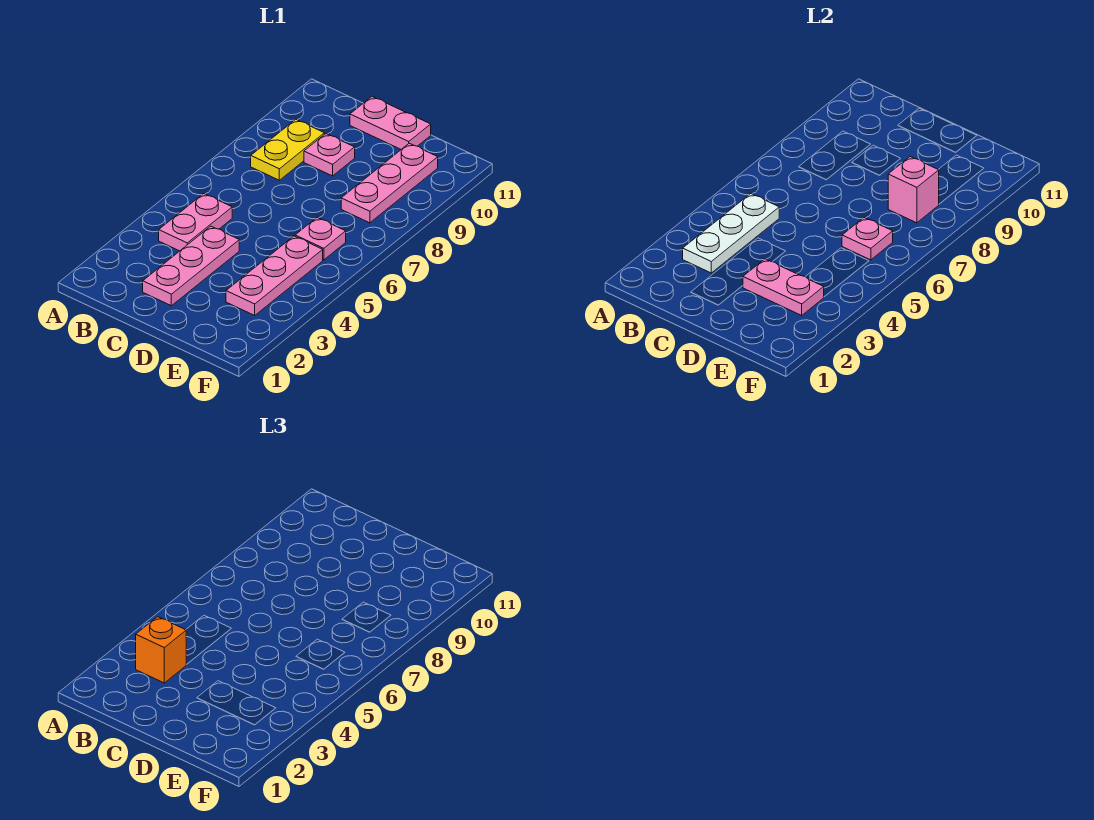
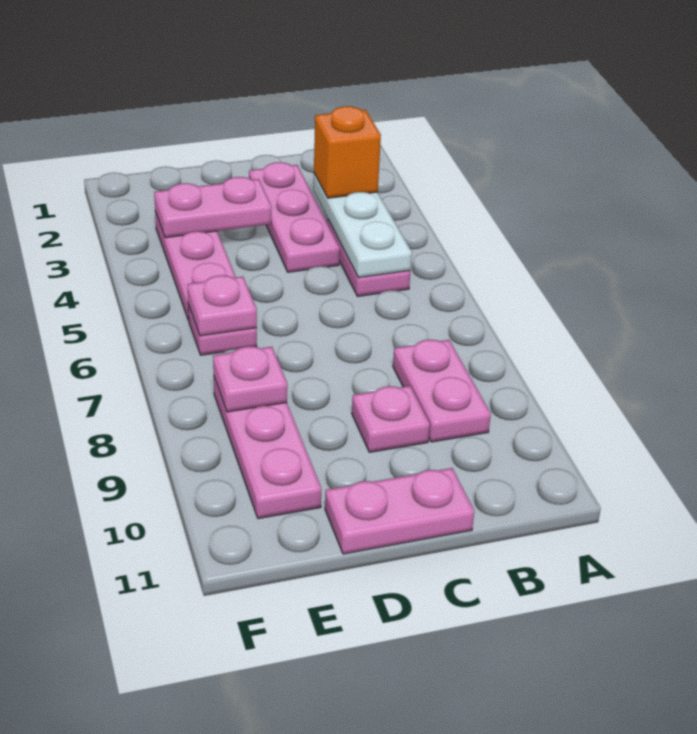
yellow 1x2 plate [251,119,324,180] -> pink 1x2 plate [393,340,491,442]
pink 1x1 brick [888,157,939,223] -> pink 1x1 plate [213,346,287,412]

